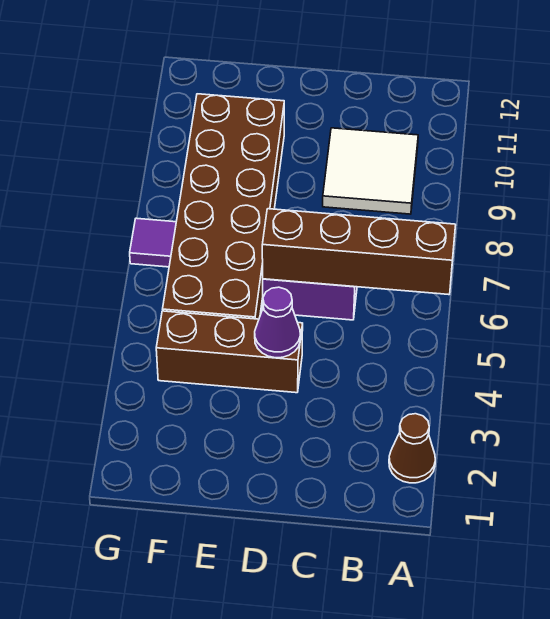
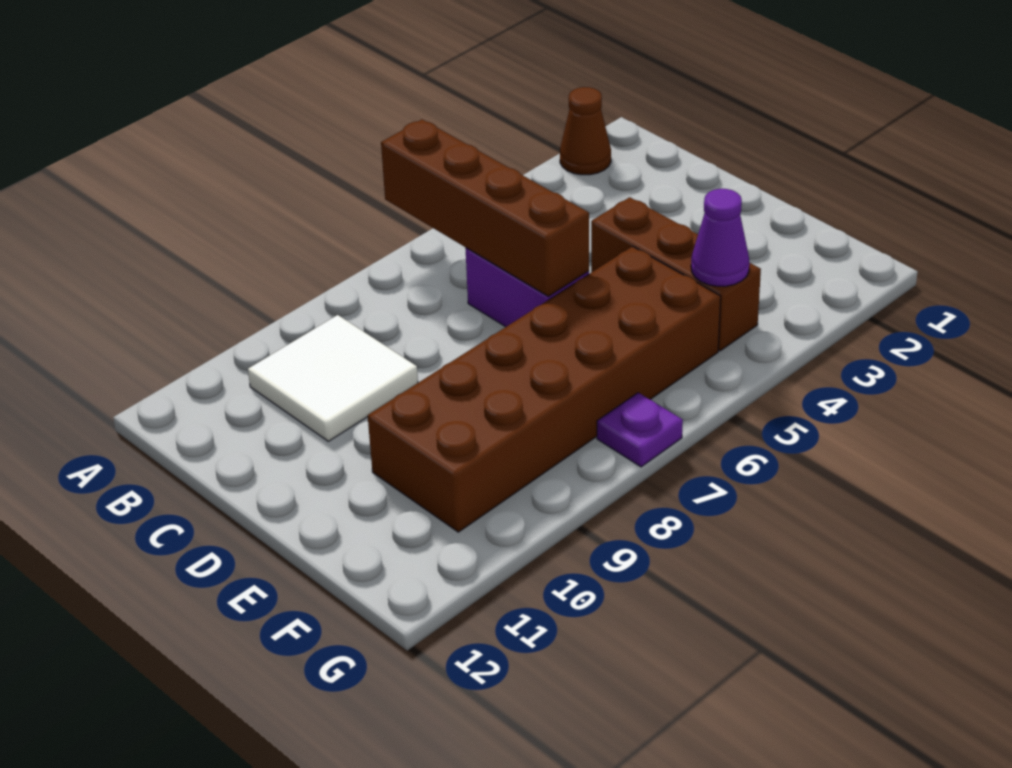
purple 1x1 cone [255,287,300,358] -> purple 1x1 cone moved to [691,189,749,286]
purple 1x1 tile [130,218,176,267] -> purple 1x1 plate [597,393,683,467]

